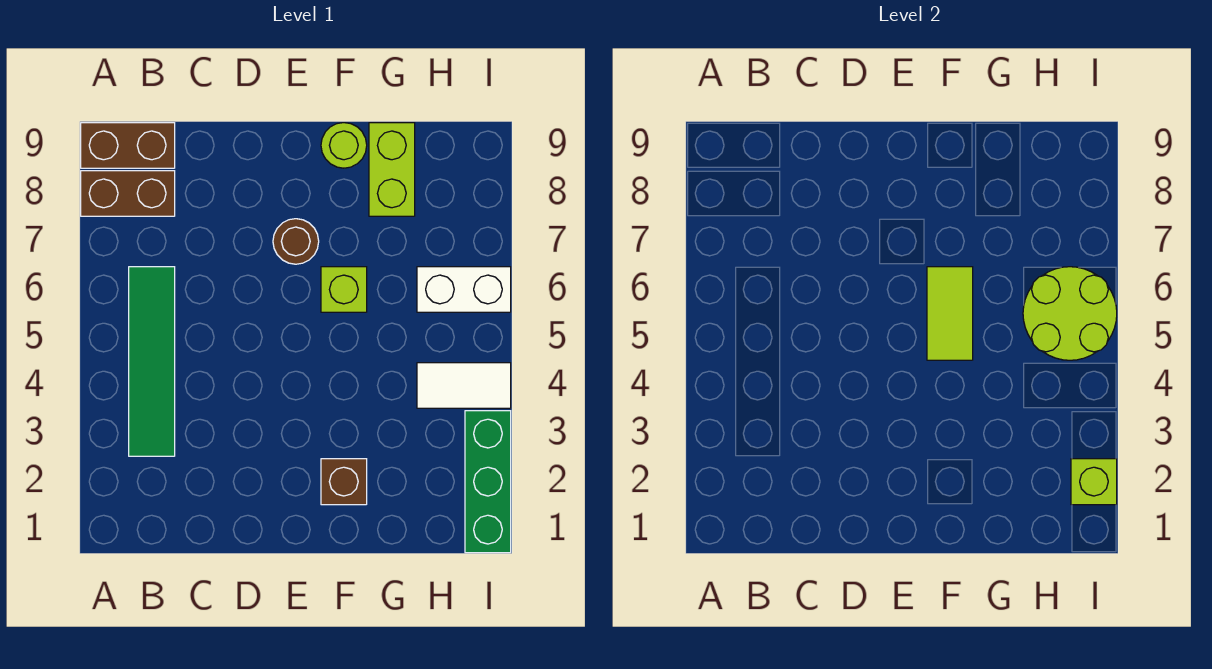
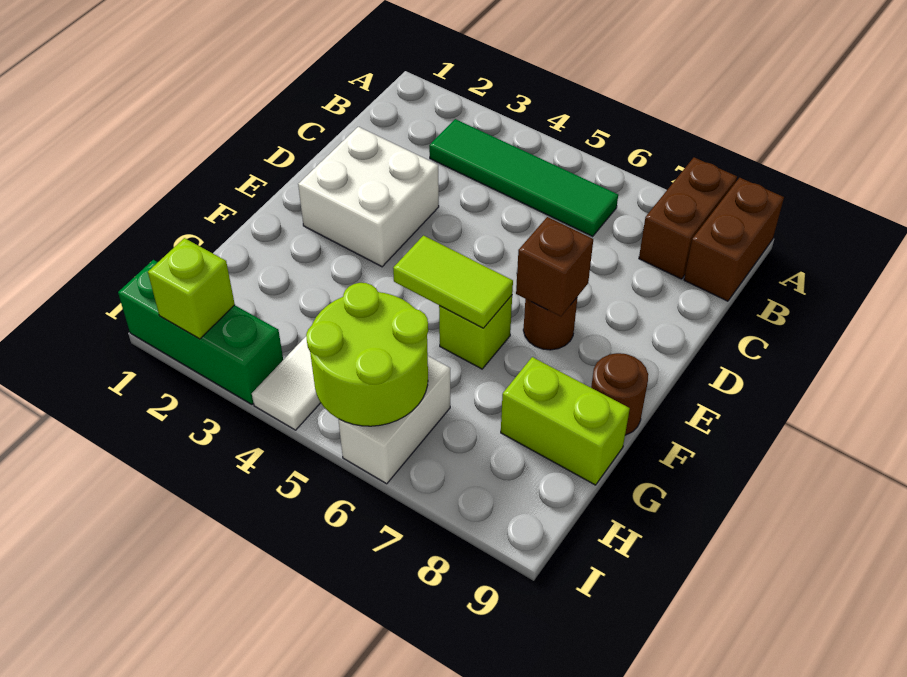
none -> white 2x2 brick [298,127,439,267]
brown 1x1 brick [321,459,367,505] -> brown 1x1 brick moved to [516,217,593,316]
lime 1x1 round brick [321,123,367,168] -> brown 1x1 round brick [591,353,648,435]

